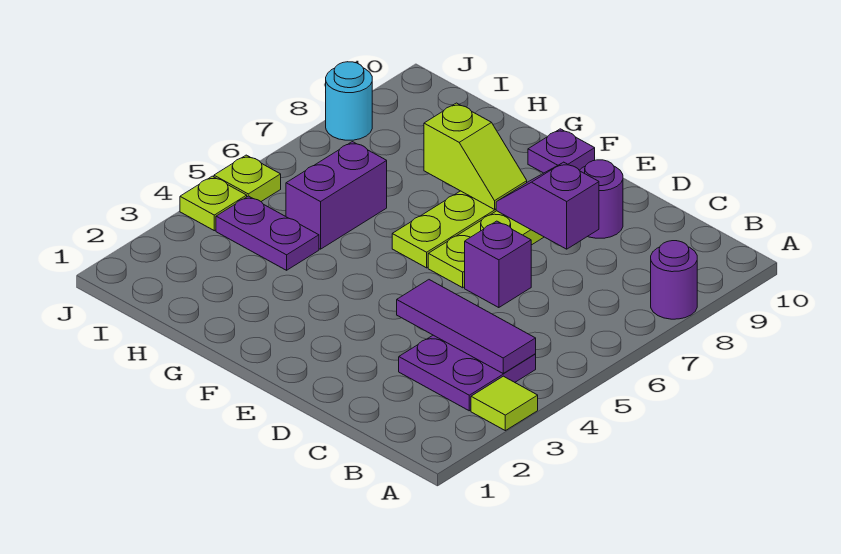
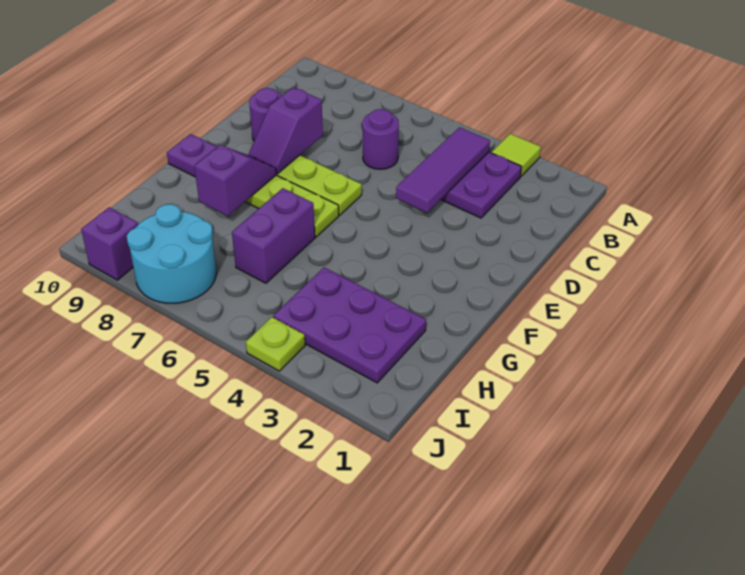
purple 1x1 round brick [651,241,697,319] -> purple 1x1 round brick moved to [362,109,399,169]
purple 1x1 brick [465,221,531,308] -> purple 1x1 brick moved to [81,207,138,280]
lime 1x2 slope [424,103,527,209] -> purple 1x2 slope [194,145,276,216]
purple 1x2 plate [216,196,319,270] -> purple 2x3 plate [273,268,426,383]
purple 1x2 brick [286,142,387,249] -> purple 1x2 brick turned to [232,188,315,283]
lime 1x1 plate [214,155,281,201] -> none
cyan 1x1 round brick [326,62,372,140] -> cyan 2x2 round brick [127,204,216,303]

